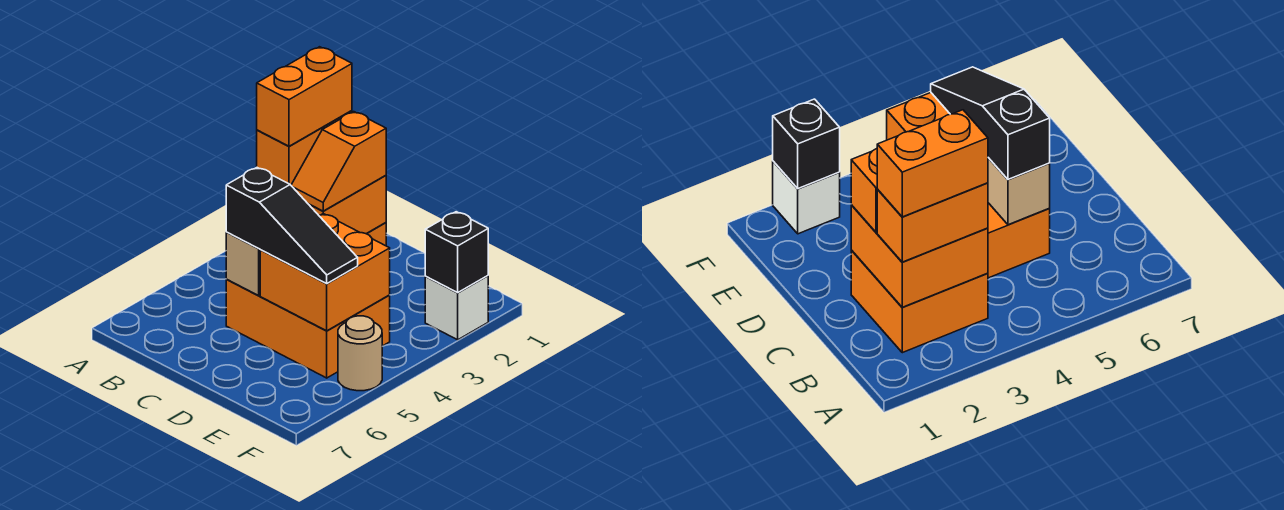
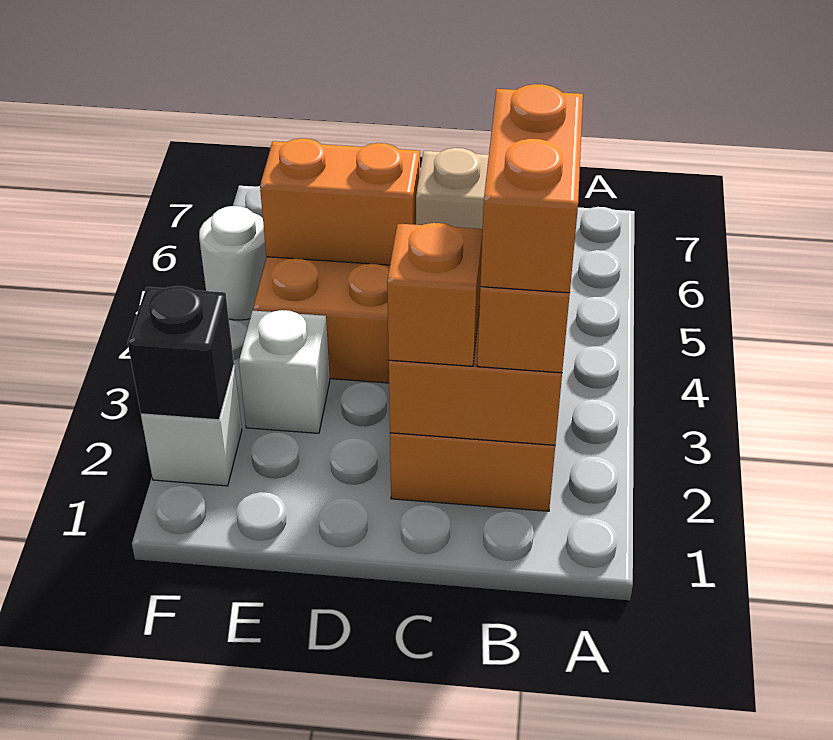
black 1x3 slope [226,168,358,283] -> none
orange 2x2 brick [260,214,390,331] -> orange 1x2 brick [260,138,420,265]
none -> white 1x1 brick [239,310,330,433]
tan 1x1 round brick [338,316,382,391] -> white 1x1 round brick [199,206,266,320]

